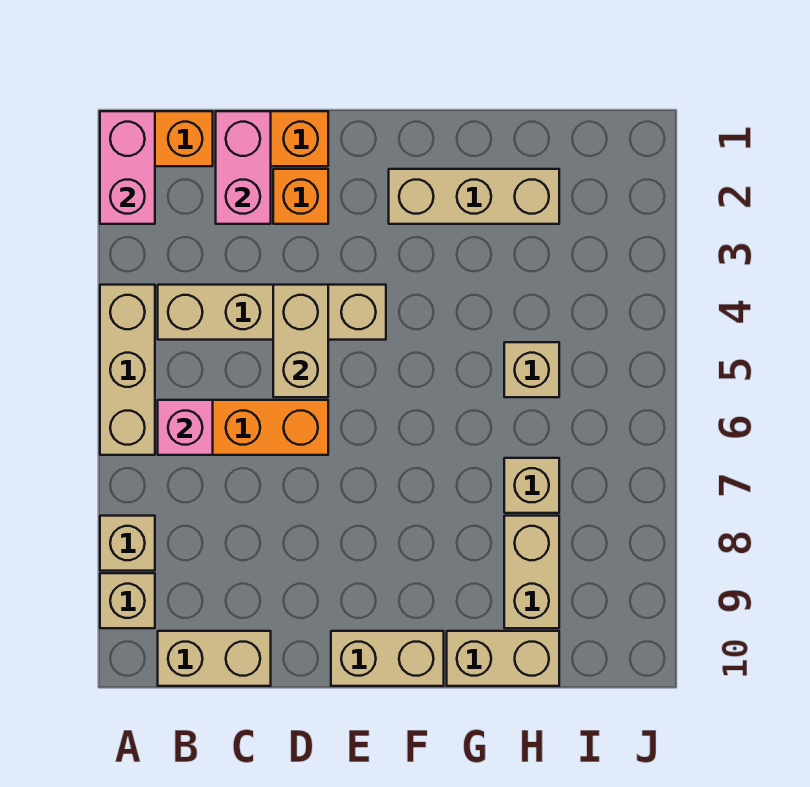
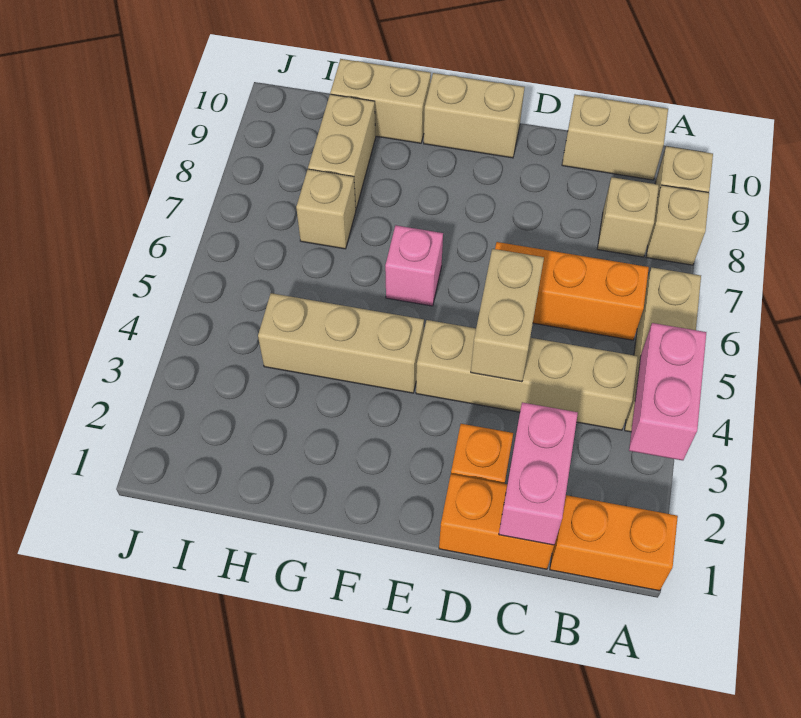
pink 1x2 brick [100,111,155,224] -> pink 1x2 brick moved to [629,323,706,460]
pink 1x1 brick [158,400,213,455] -> pink 1x1 brick moved to [385,225,443,306]
tan 1x3 brick [389,169,559,224] -> tan 1x3 brick moved to [258,293,424,393]
tan 1x1 brick [504,342,559,397] -> tan 1x1 brick moved to [597,177,659,257]

